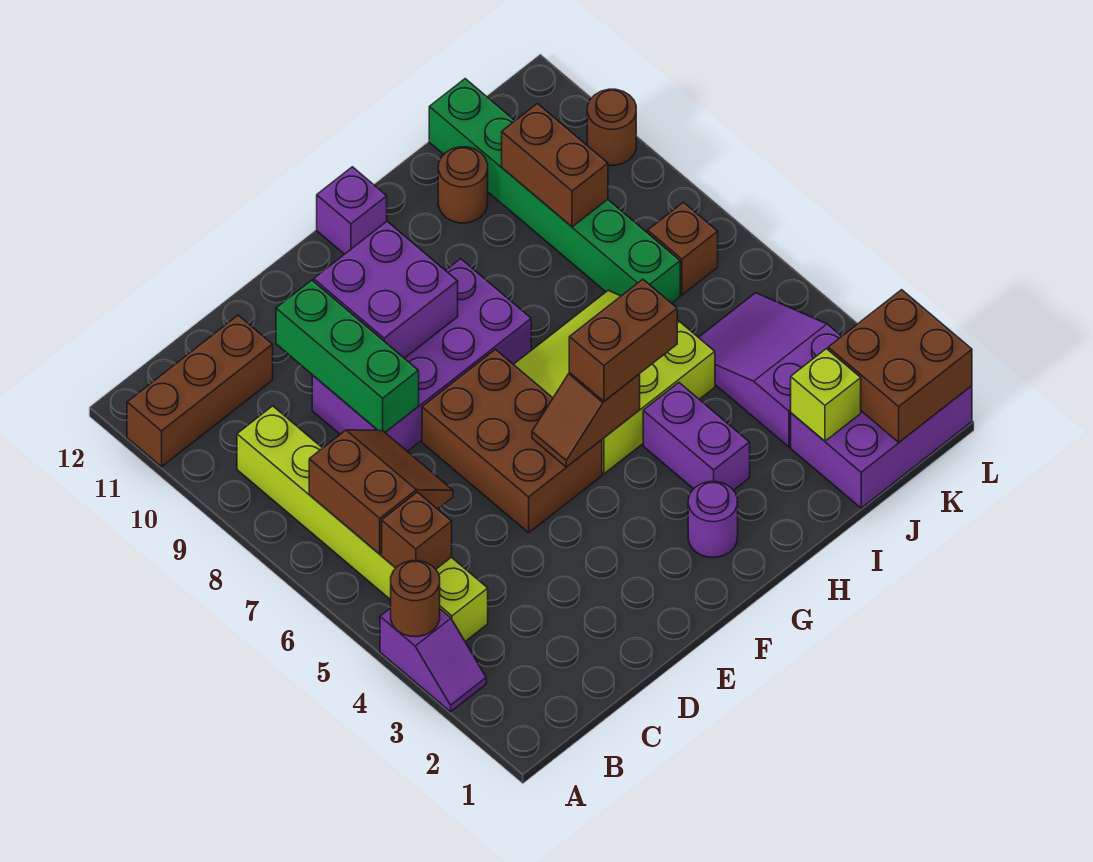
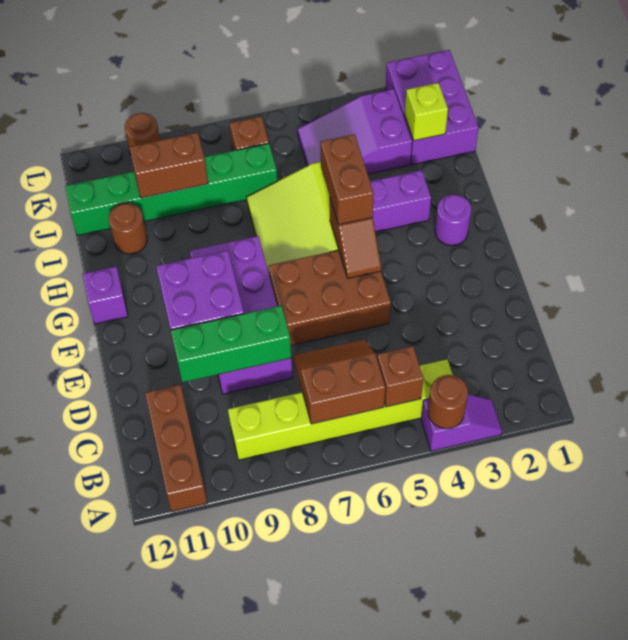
brown 2x2 brick [828,290,972,442] -> none

